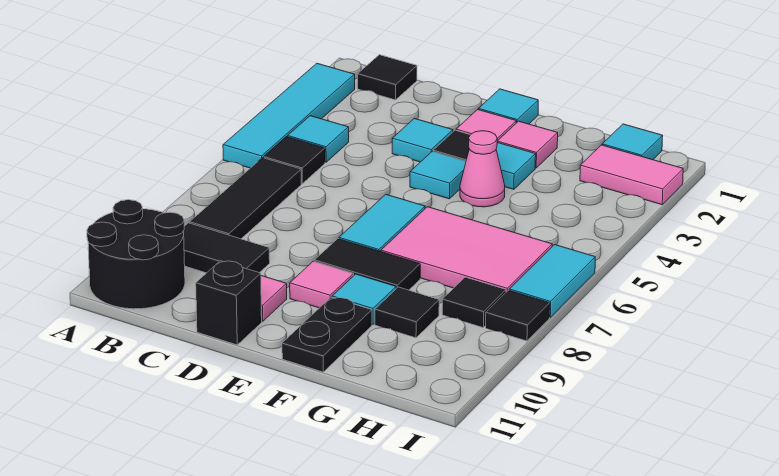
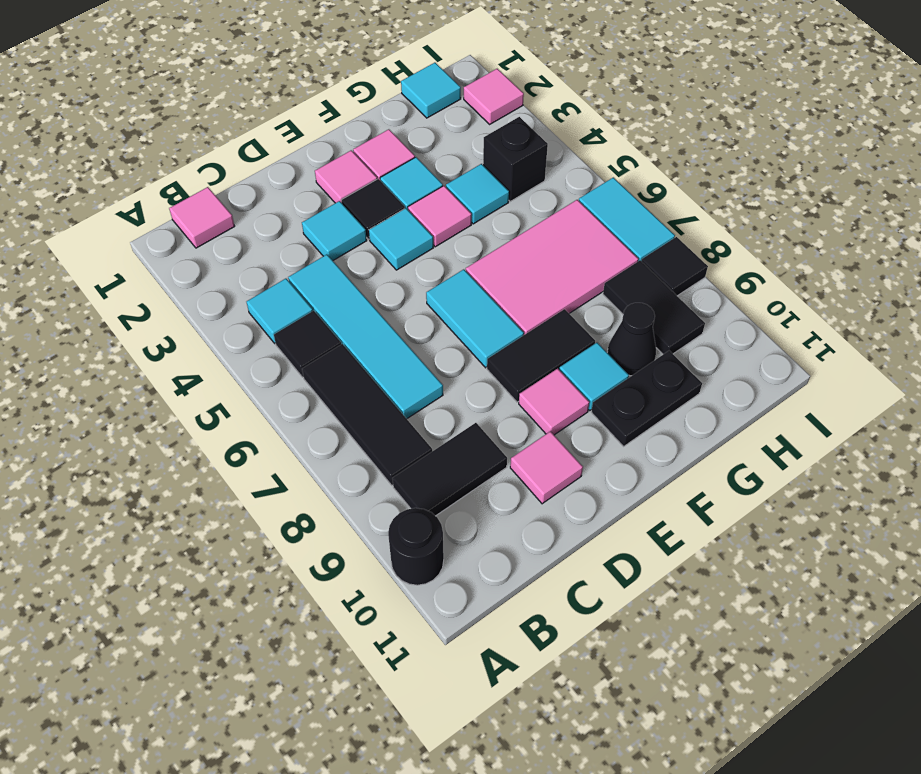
cyan 1x4 tile [223,64,355,168] -> cyan 1x4 tile moved to [288,254,443,419]
black 2x2 round brick [87,200,185,309] -> black 1x1 round brick [388,508,444,585]
black 1x1 tile [358,55,417,100] -> pink 1x1 tile [169,187,235,248]
black 1x1 brick [196,261,262,345] -> black 1x1 brick moved to [483,117,548,201]
cyan 1x1 tile [479,89,538,124] -> cyan 1x1 tile moved to [446,164,509,224]
pink 1x1 cone [460,131,505,207] -> pink 1x1 tile [408,186,471,247]
black 1x2 plate [282,297,372,372] -> black 1x2 plate turned to [591,351,702,446]
black 1x1 tile [375,287,439,338] -> black 1x1 cone [607,303,656,376]
pink 1x2 tile [580,145,683,205] -> pink 1x1 tile [464,69,524,124]
black 1x1 tile [442,277,506,328] -> black 1x2 tile [603,261,705,354]

